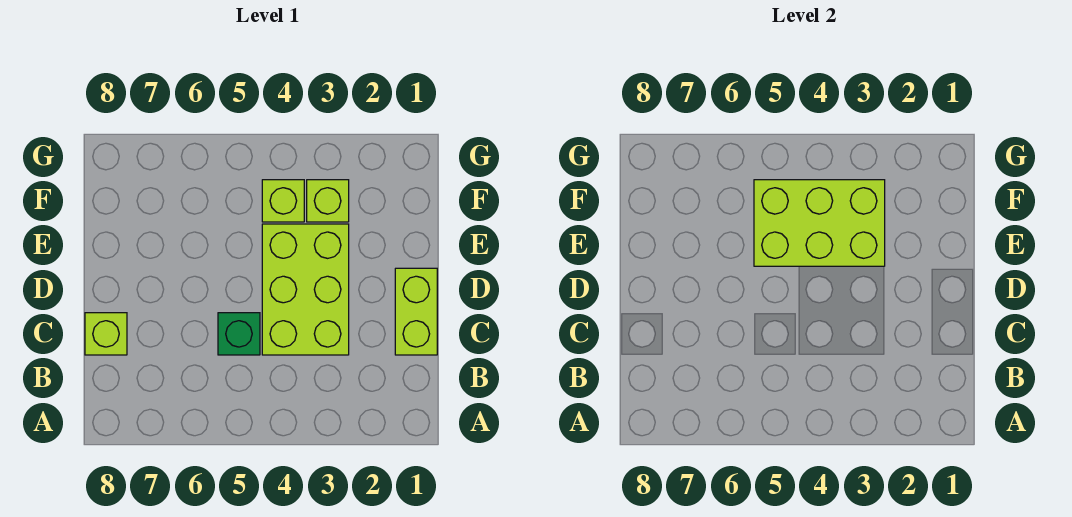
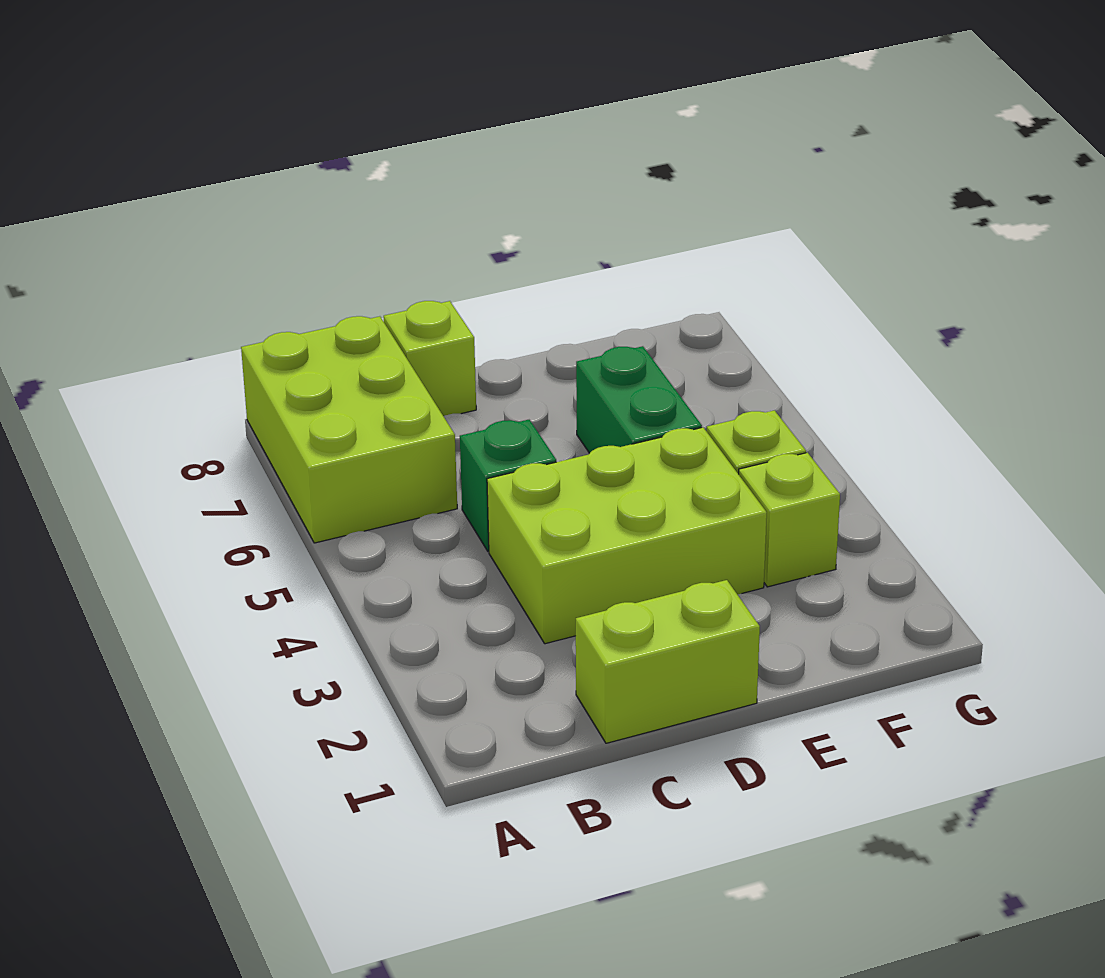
lime 2x3 brick [754,180,885,266] -> lime 2x3 brick moved to [241,316,457,543]
none -> green 1x2 brick [576,346,702,453]

